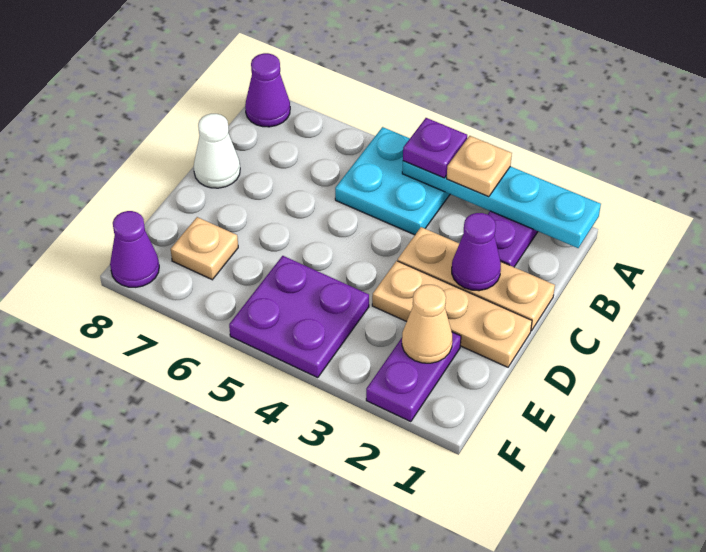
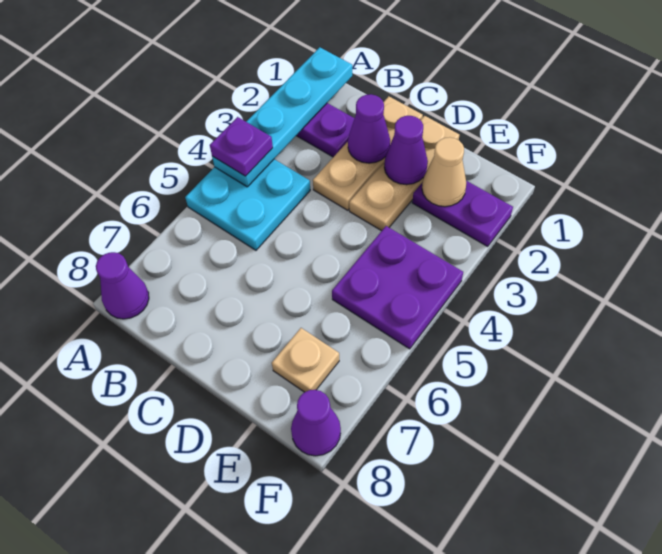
tan 1x1 plate [447,136,512,197] -> none
white 1x1 cone [194,114,240,188] -> none
none -> purple 1x1 cone [384,116,428,185]

